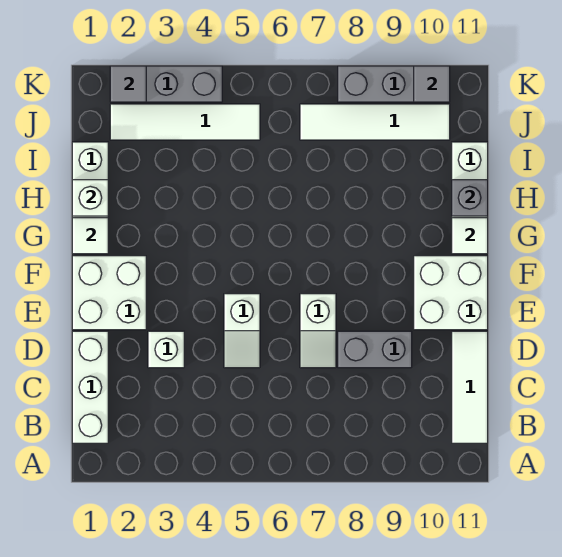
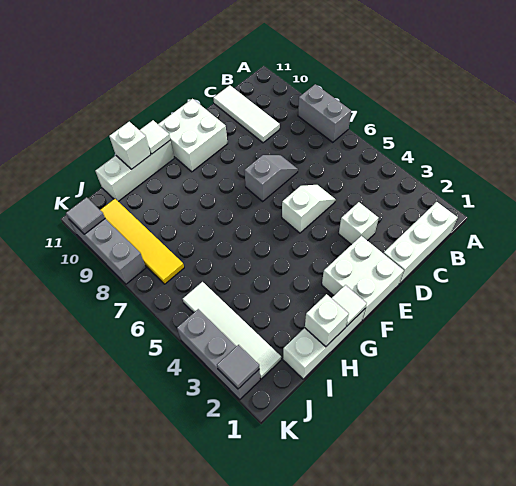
white 1x3 tile [452,331,488,443] -> white 1x3 tile turned to [213,85,280,143]
white 1x2 slope [300,294,336,368] -> grey 1x2 slope [244,155,298,201]
grey 1x2 brick [338,331,412,368] -> grey 1x2 brick moved to [298,84,351,142]
grey 1x1 brick [452,180,488,216] -> white 1x1 brick [109,122,151,169]
white 1x4 tile [300,104,450,140] -> yellow 1x4 tile [101,199,184,284]

